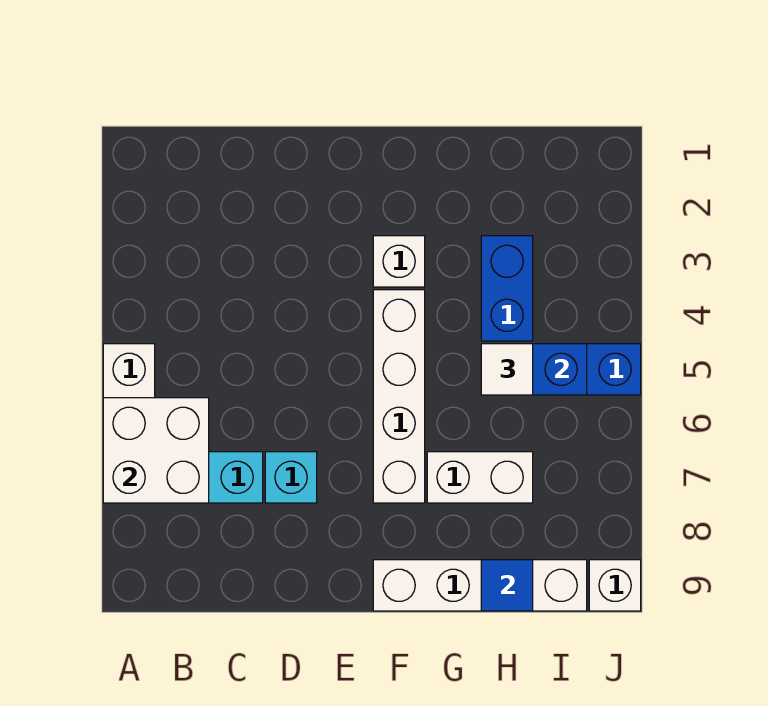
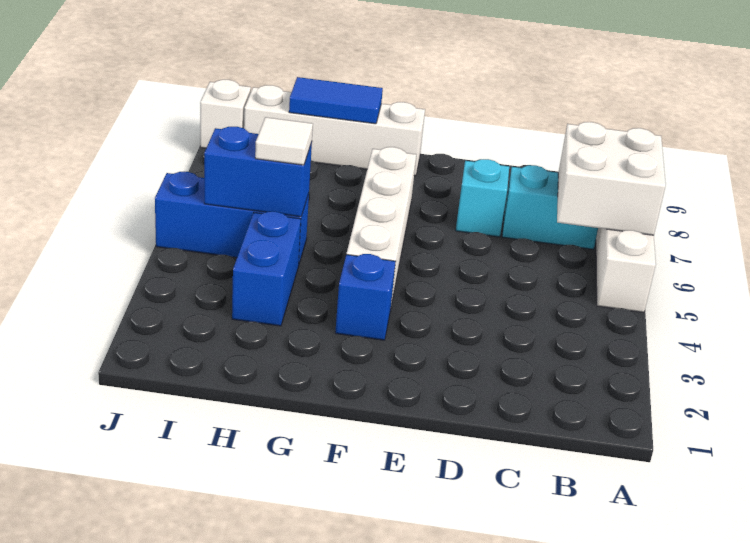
white 1x1 brick [373,236,425,287] -> blue 1x1 brick [335,254,396,340]
white 1x2 brick [427,452,533,503] -> none
blue 1x1 tile [481,560,533,611] -> blue 1x2 tile [289,77,383,124]

